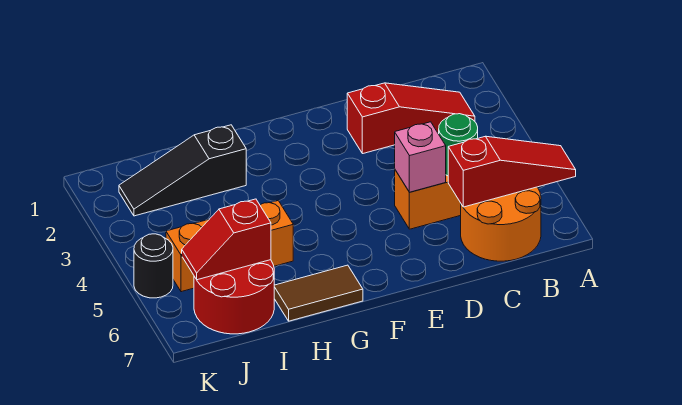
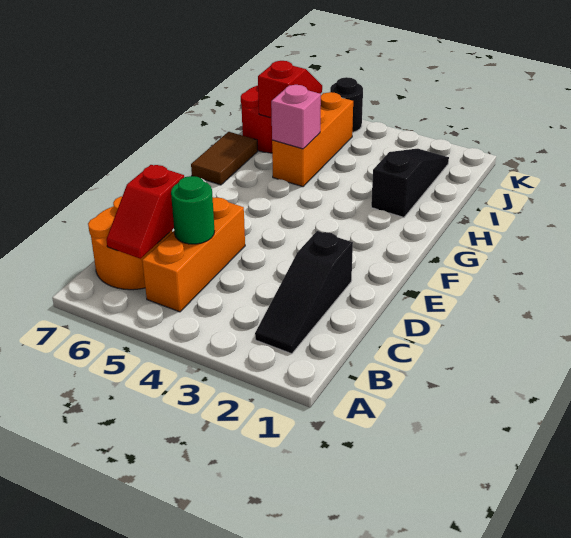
red 1x3 slope [448,136,576,207] -> red 1x2 slope [106,165,184,259]
red 1x3 slope [347,83,475,154] -> black 1x3 slope [255,231,353,354]
pink 1x1 brick [395,122,446,192] -> pink 1x1 brick moved to [271,85,321,149]

